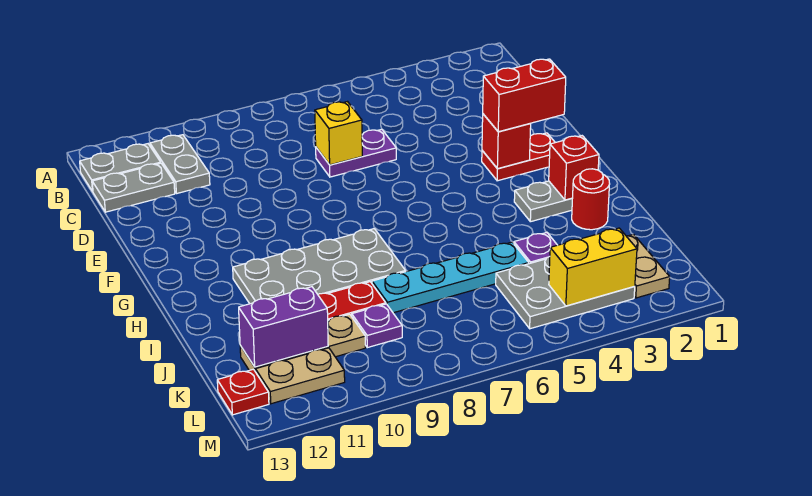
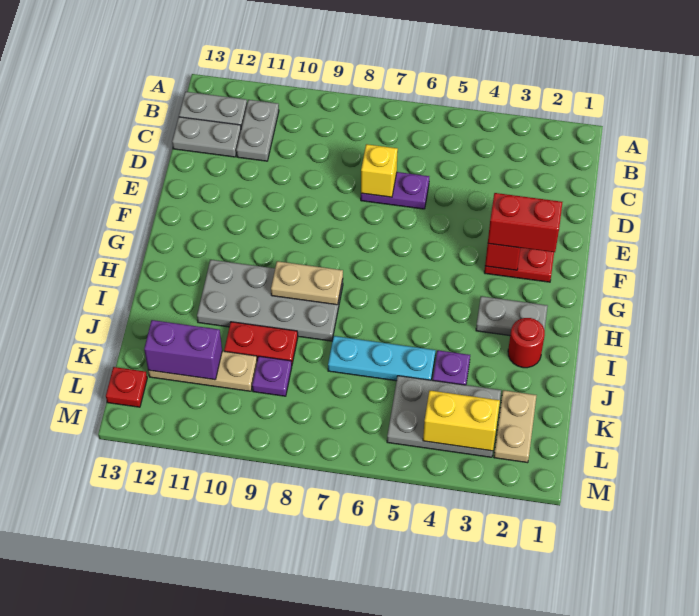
red 1x1 brick [549,136,599,200] -> none
cyan 1x4 plate [372,242,529,313] -> cyan 1x3 plate [328,336,436,381]
tan 1x2 plate [255,348,345,404] -> tan 1x2 plate moved to [271,261,343,305]

